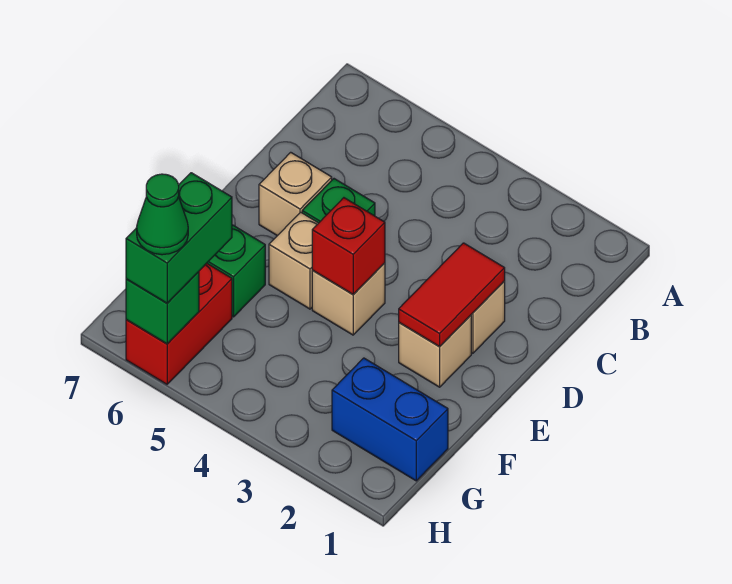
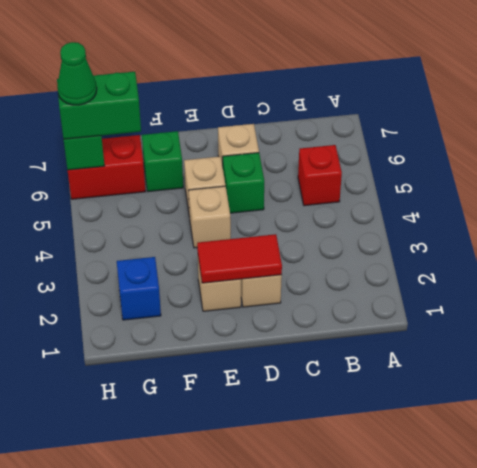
red 1x1 brick [312,198,385,294] -> red 1x1 brick moved to [298,145,342,206]
blue 1x2 brick [332,358,448,481] -> blue 1x1 brick [117,257,161,320]

